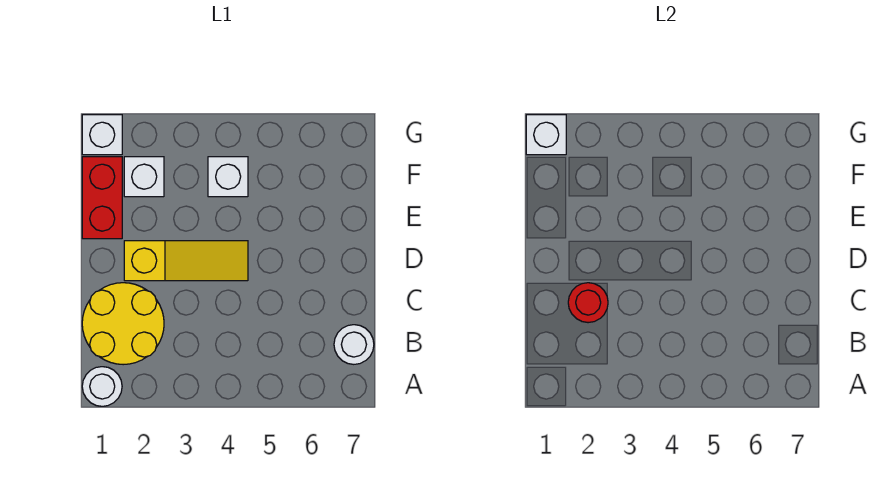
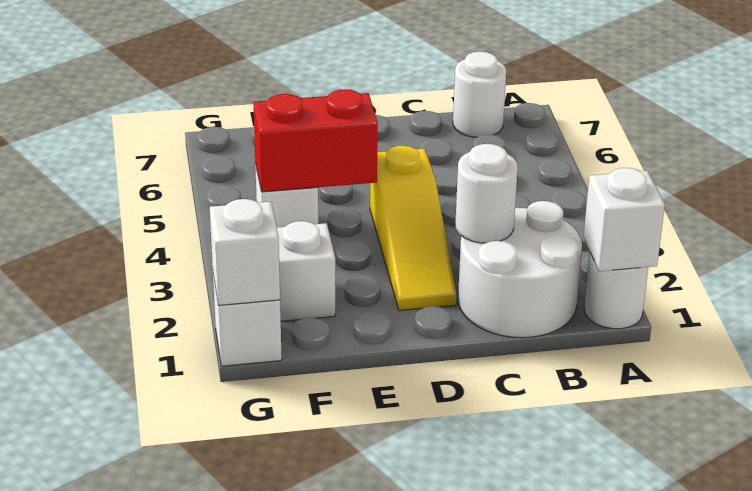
none -> white 1x1 brick [584,168,665,271]
yellow 2x2 round brick [82,283,164,365] -> white 2x2 round brick [458,201,582,338]
red 1x1 round brick [568,283,608,323] -> white 1x1 round brick [455,144,518,243]
yellow 1x3 slope [124,241,248,281] -> yellow 1x3 slope turned to [370,146,456,311]
red 1x2 brick [82,157,122,239] -> red 1x2 brick moved to [253,89,378,192]

